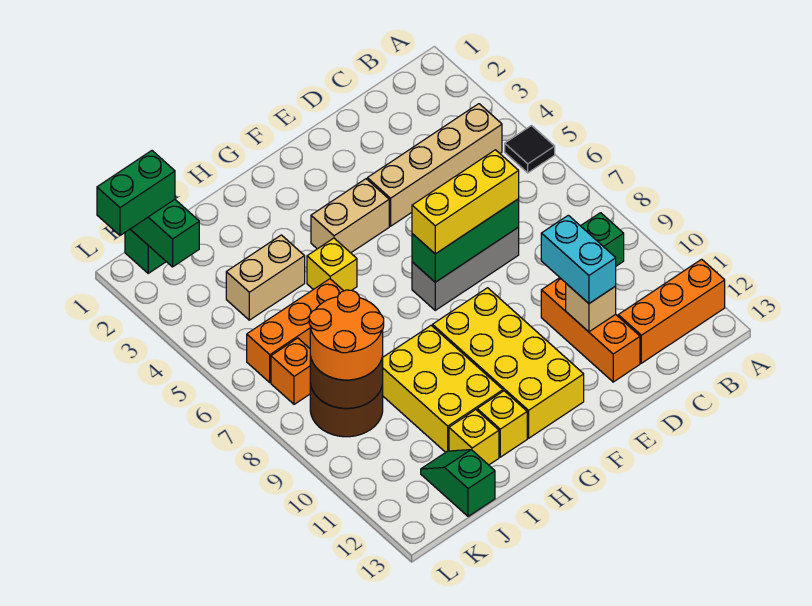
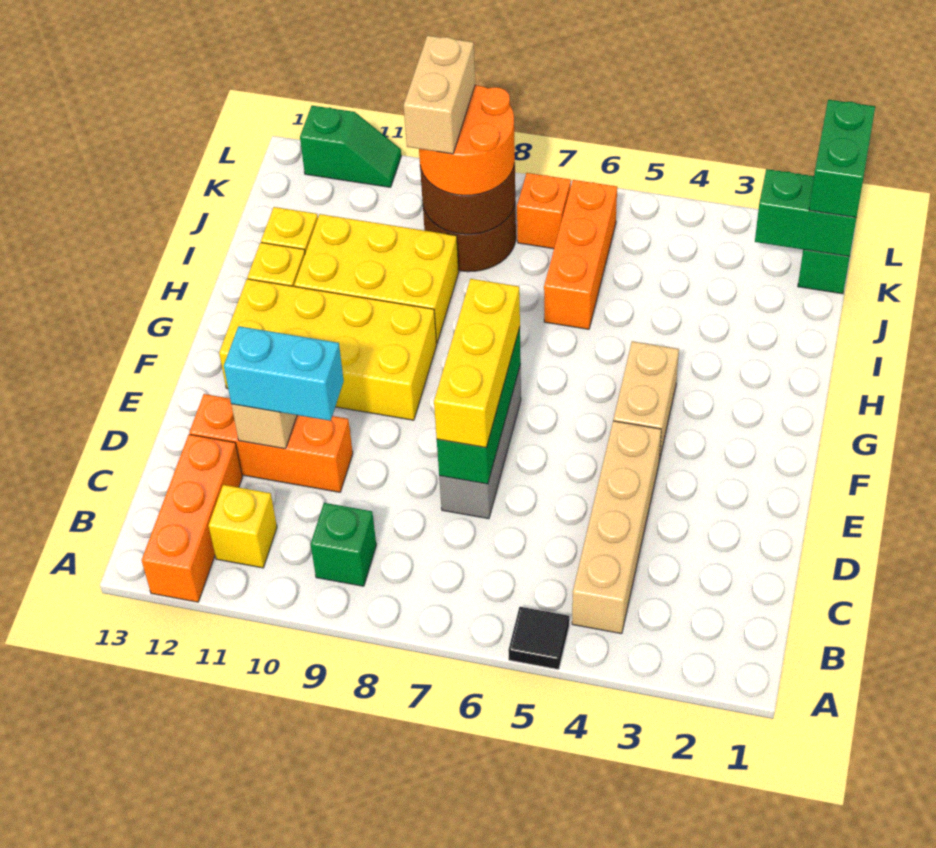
yellow 1x1 brick [307,238,357,291] -> yellow 1x1 brick moved to [209,485,277,568]
tan 1x2 brick [226,235,305,320] -> tan 1x2 brick moved to [404,35,475,154]
green 1x2 slope [421,450,495,517] -> green 1x2 slope moved to [300,106,401,187]

